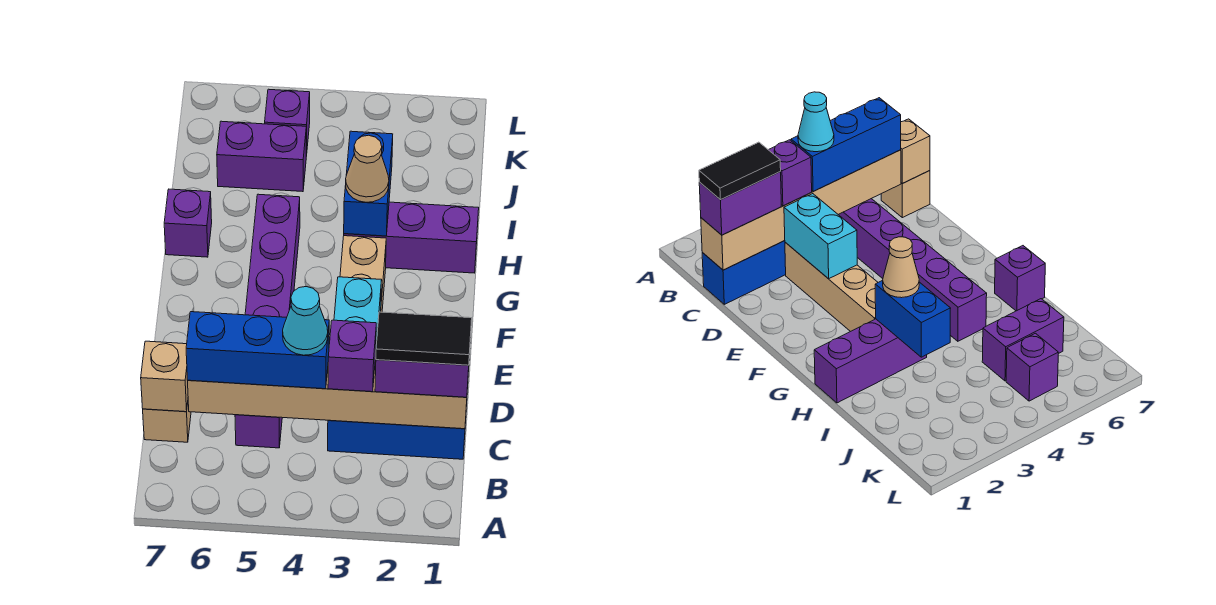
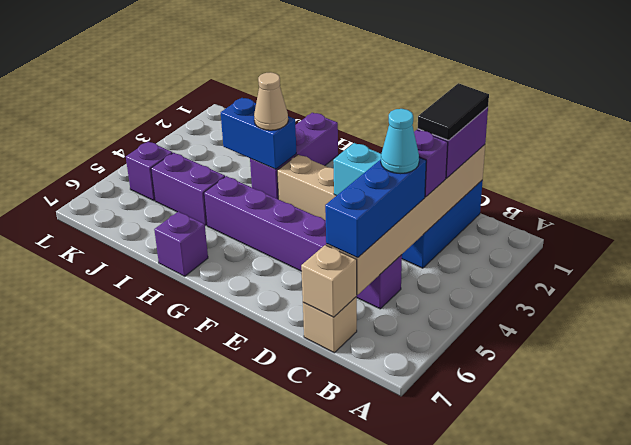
purple 1x2 brick [217,121,306,192] -> purple 1x2 brick turned to [151,153,225,225]

